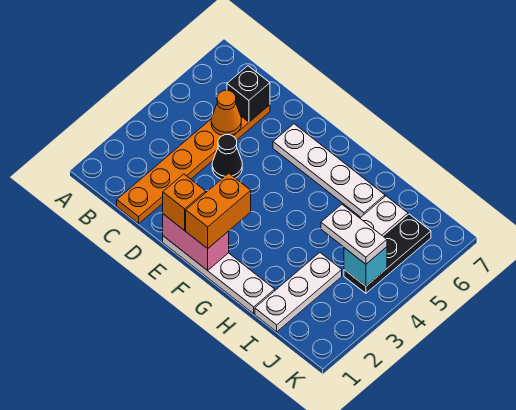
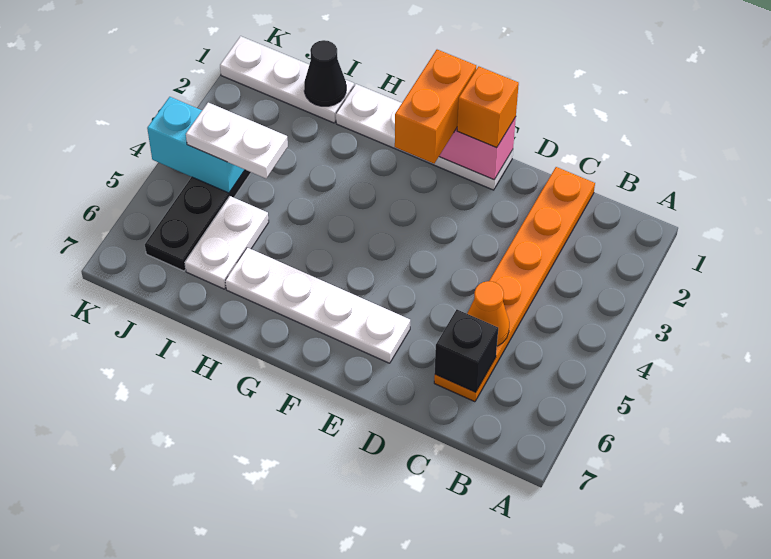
black 1x1 cone [212,135,242,179] -> black 1x1 cone moved to [304,40,346,106]
white 1x3 plate [255,253,342,332] -> white 1x3 plate turned to [220,36,354,123]
cyan 1x1 brick [344,247,387,286] -> cyan 1x2 brick [147,97,245,193]

